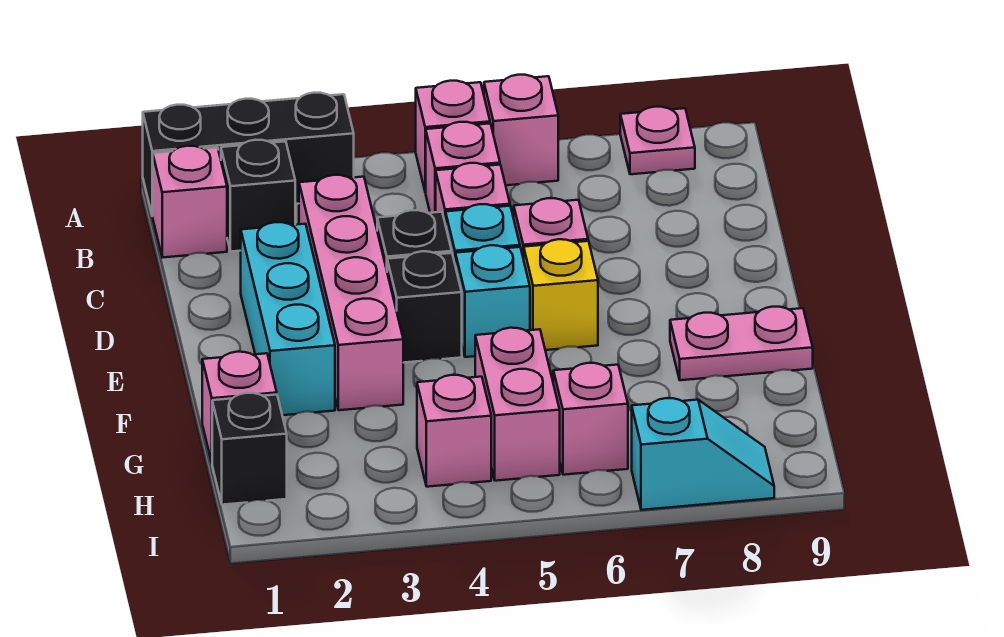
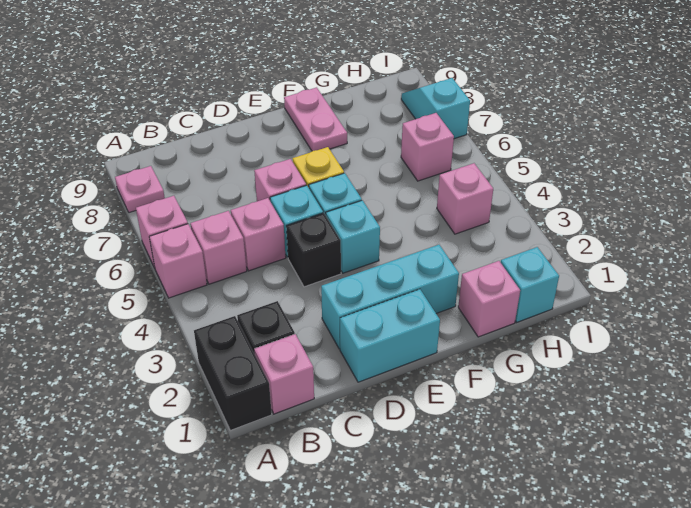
black 1x3 brick [143,93,354,216] -> black 1x2 brick [194,316,272,430]
pink 1x4 brick [299,175,403,410] -> none
none -> cyan 1x2 brick [340,289,440,382]
black 1x1 brick [387,251,462,363] -> cyan 1x1 brick [326,200,380,273]
pink 1x2 brick [475,328,560,481] -> none
black 1x1 brick [212,393,287,505] -> cyan 1x1 brick [501,247,559,322]

